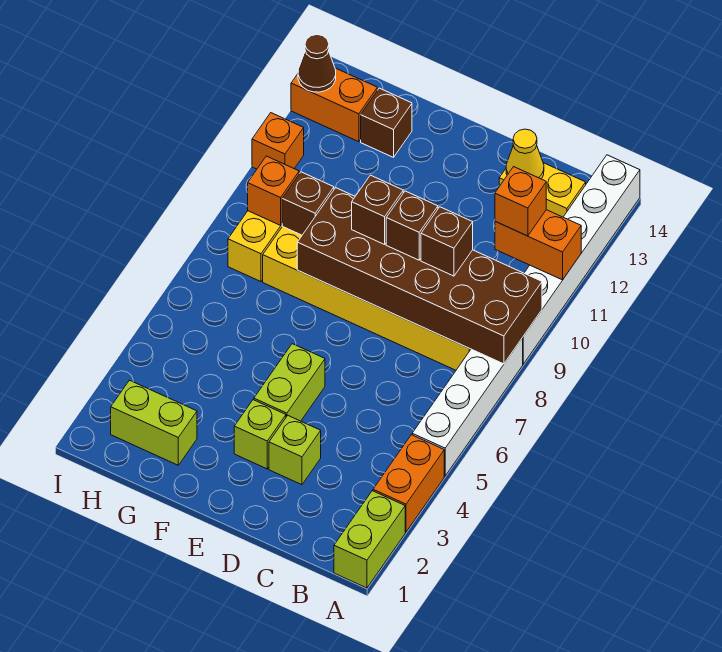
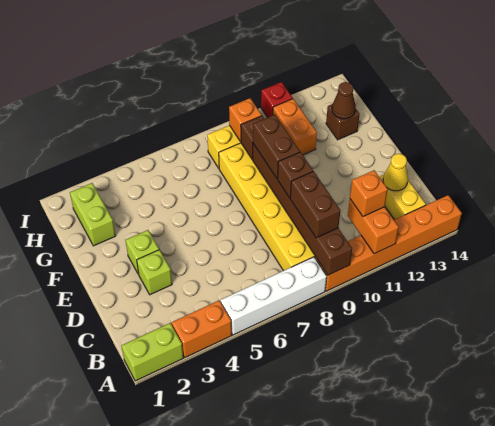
brown 2x6 brick [297,188,542,364] -> brown 1x6 brick [253,144,352,275]
white 1x6 brick [522,155,640,364] -> orange 1x6 brick [315,195,462,291]
brown 1x1 brick [421,207,473,276] -> brown 1x2 brick [290,171,340,238]
lime 1x2 brick [254,344,325,421] -> none
brown 1x1 brick [352,175,403,244] -> brown 1x2 brick [253,115,300,179]
orange 1x2 brick [291,68,377,142] -> orange 1x2 brick moved to [273,99,317,155]
orange 1x1 brick [252,113,304,169] -> red 1x1 brick [261,82,293,117]
brown 1x1 cone [298,35,336,92] -> brown 1x1 cone moved to [332,82,356,119]

